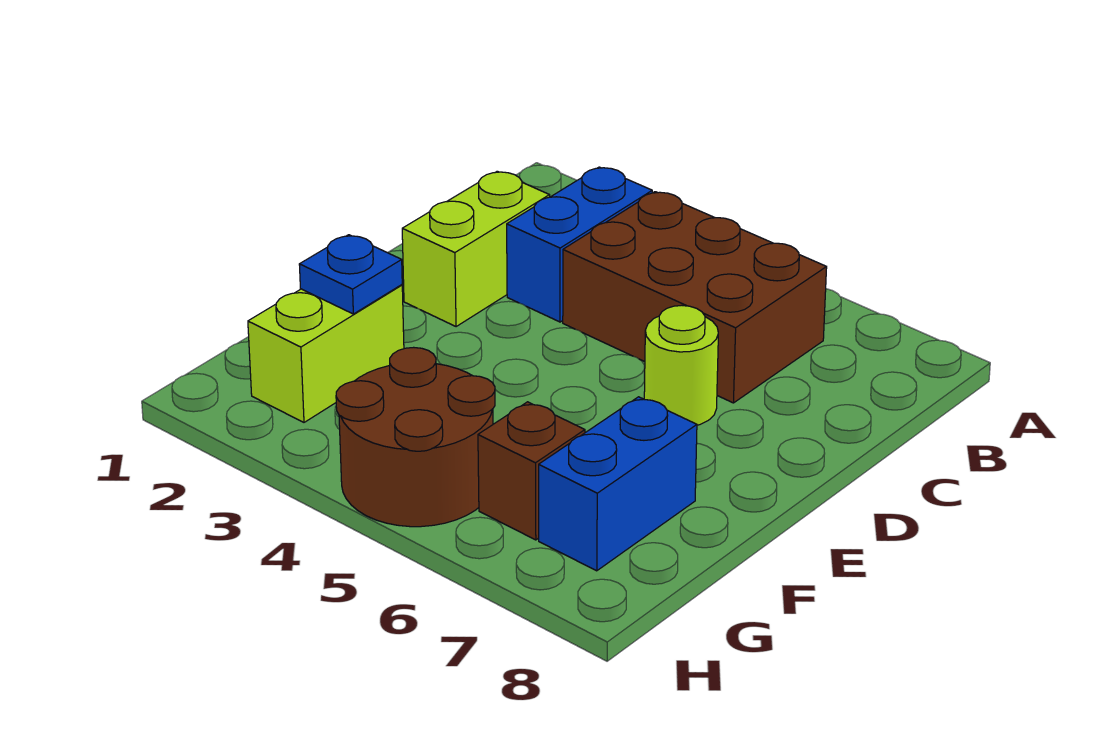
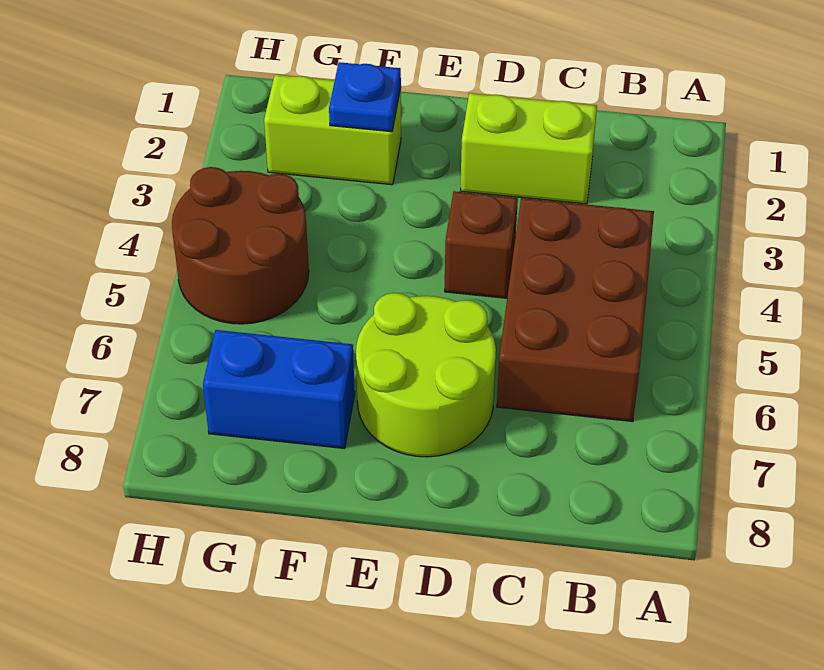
blue 1x2 brick [507,167,652,322] -> none
lime 1x1 round brick [644,305,718,425] -> lime 2x2 round brick [356,293,496,457]
brown 1x1 brick [478,402,585,540] -> brown 1x1 brick moved to [445,191,518,298]

